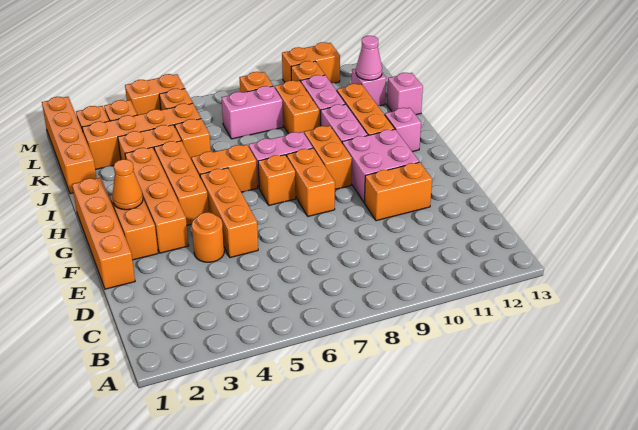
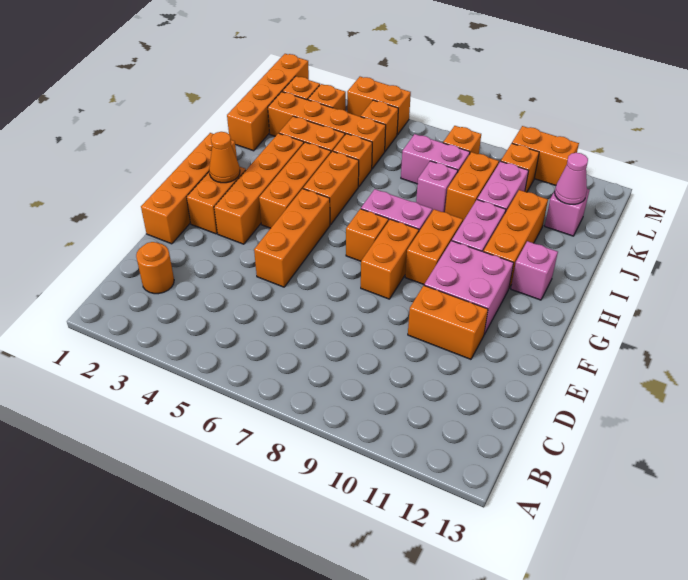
orange 1x1 round brick [192,212,224,262] -> orange 1x1 round brick moved to [136,242,174,294]
orange 1x2 brick [191,144,257,192] -> orange 1x2 brick turned to [303,151,359,225]
pink 1x1 brick [387,73,423,115] -> pink 1x1 brick moved to [416,161,458,212]

